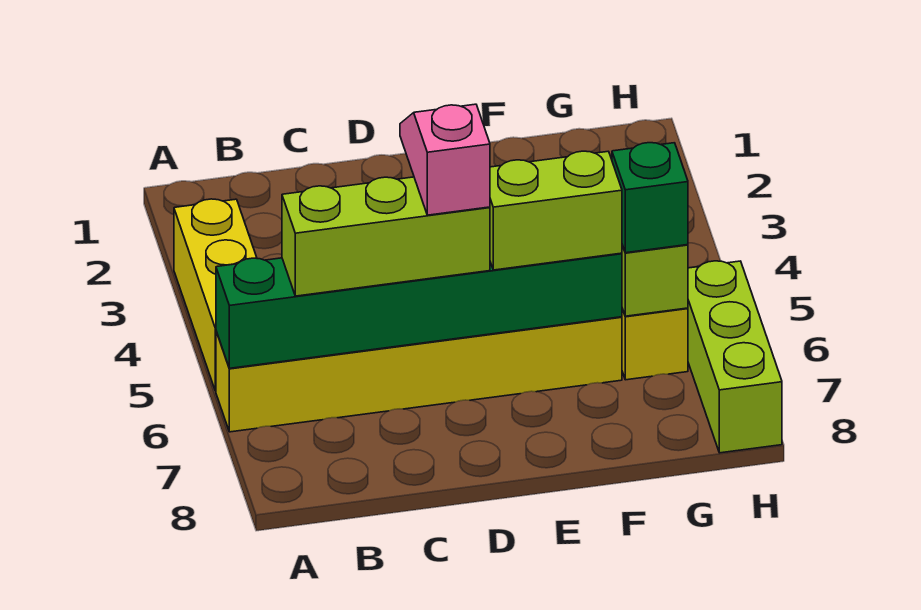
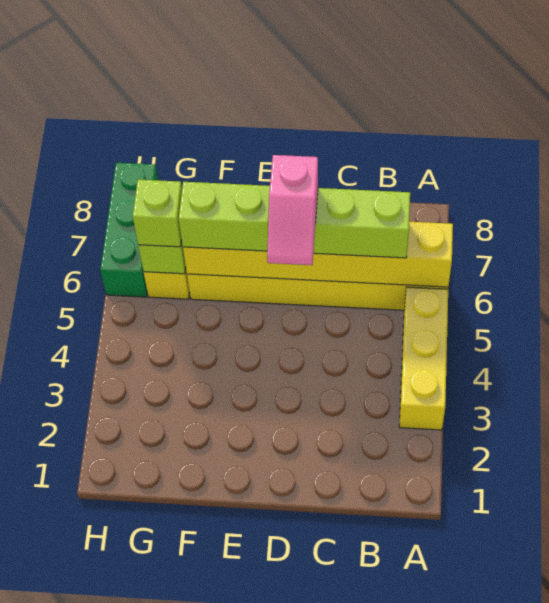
green 1x6 brick [216,253,622,368] -> yellow 1x6 brick [183,222,453,287]
green 1x1 brick [612,143,688,253] -> lime 1x1 brick [133,180,182,247]
lime 1x3 brick [688,261,782,453] -> green 1x3 brick [100,163,158,297]

